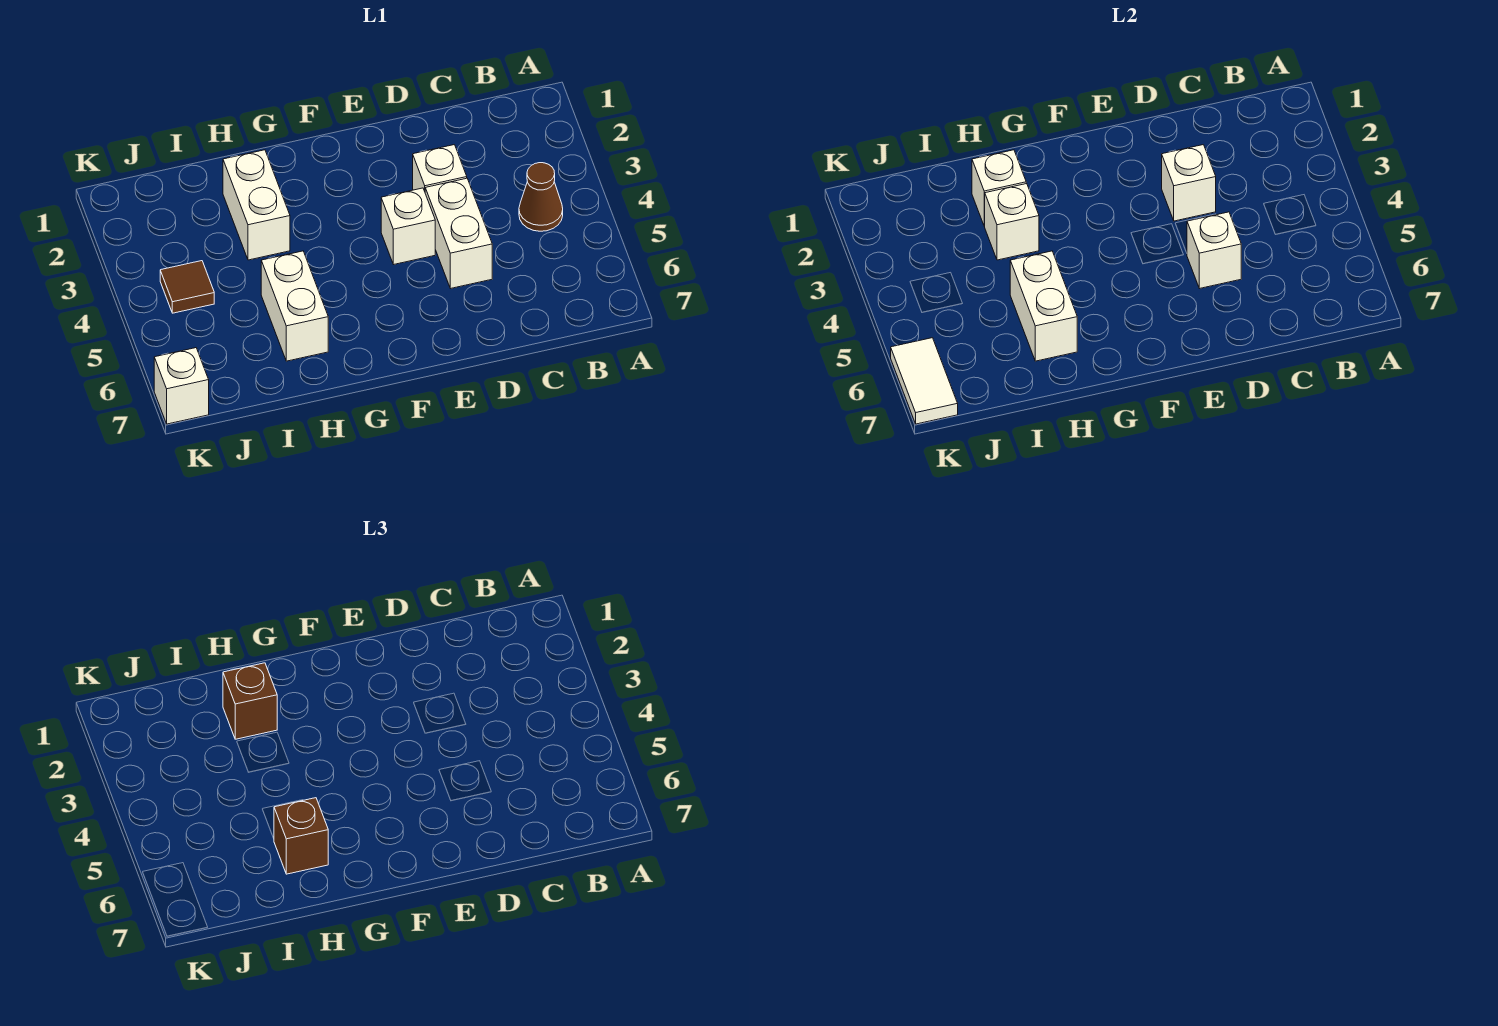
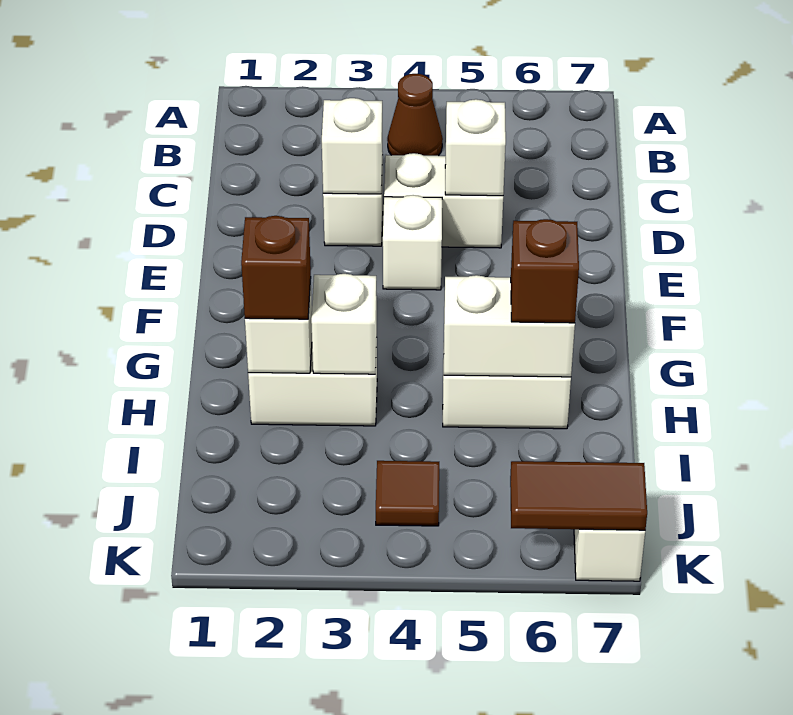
white 1x2 tile [891,338,958,424] -> brown 1x2 tile [510,461,647,530]

